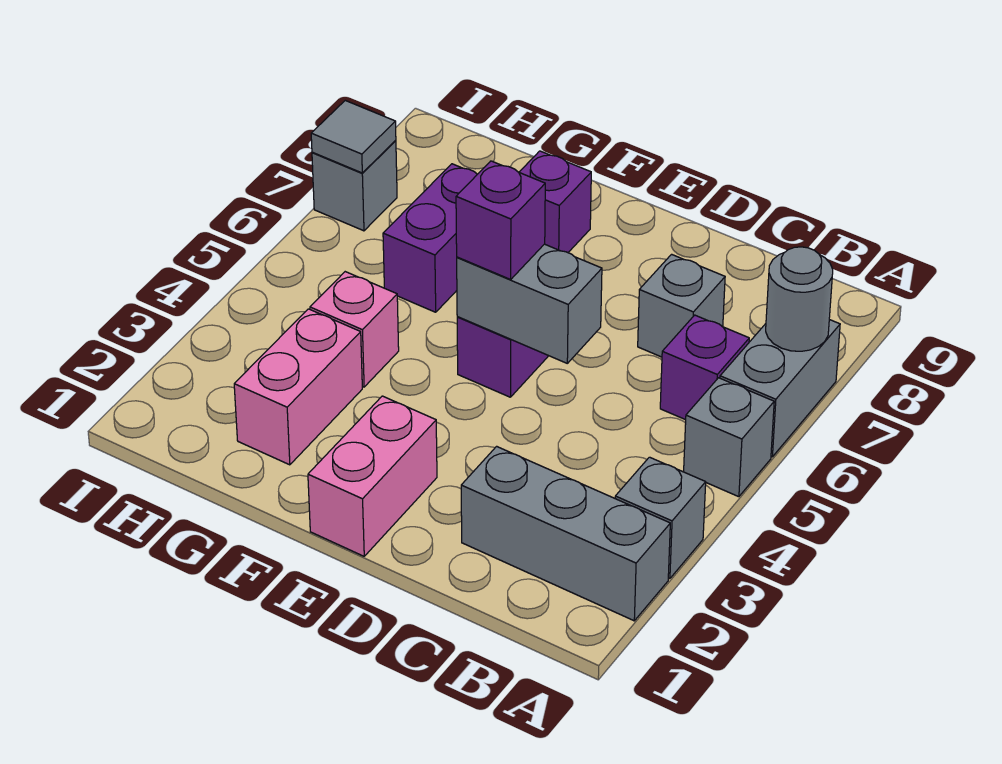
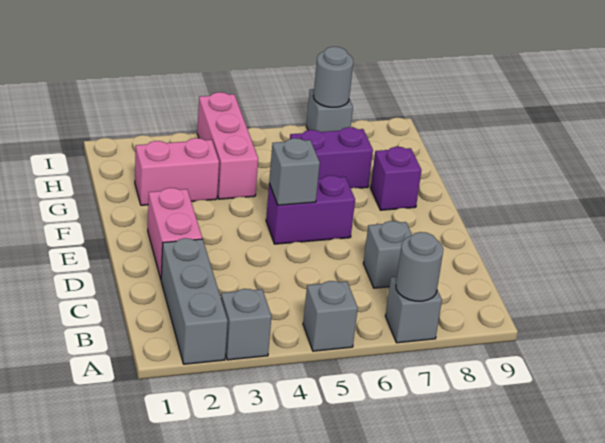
grey 1x2 brick [720,320,840,457] -> grey 1x1 brick [385,277,442,343]
purple 1x1 brick [660,315,749,420] -> none
grey 1x2 brick [457,244,602,363] -> grey 1x1 brick [269,138,320,205]
pink 1x2 brick [308,396,437,556] -> pink 1x2 brick turned to [148,188,202,279]
purple 1x1 brick [456,161,545,279] -> none
pink 1x1 brick [310,272,399,387] -> pink 1x3 brick [197,92,258,199]
grey 1x1 tile [311,101,396,173] -> grey 1x1 round brick [313,47,353,107]

